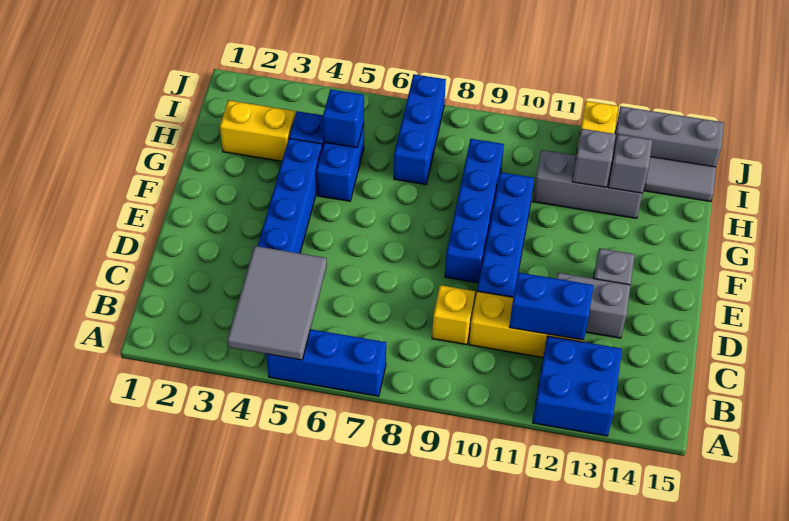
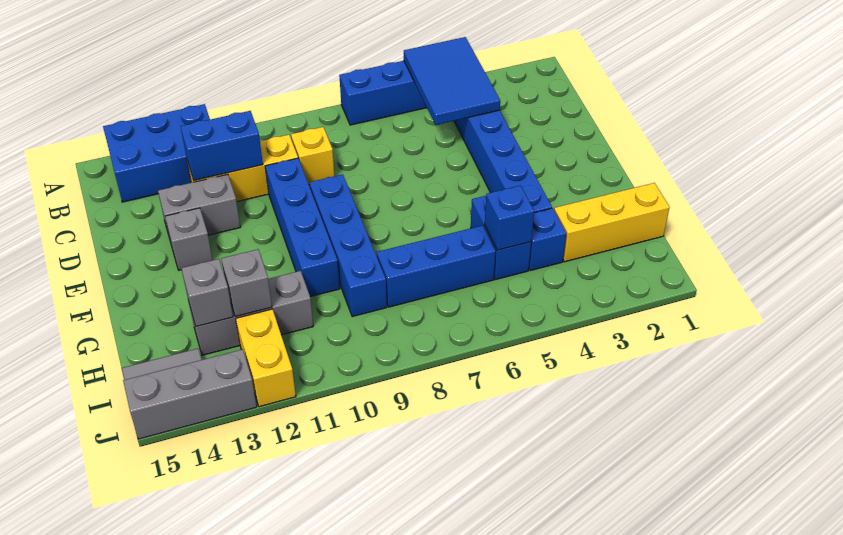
grey 2x3 tile [227,246,327,360] -> blue 2x3 tile [404,37,500,125]
blue 2x2 brick [533,336,622,436] -> blue 2x3 brick [103,104,210,202]
yellow 1x2 brick [220,100,295,161] -> yellow 1x3 brick [554,183,670,262]
blue 1x3 brick [394,74,446,185] -> blue 1x3 brick turned to [377,226,495,307]

